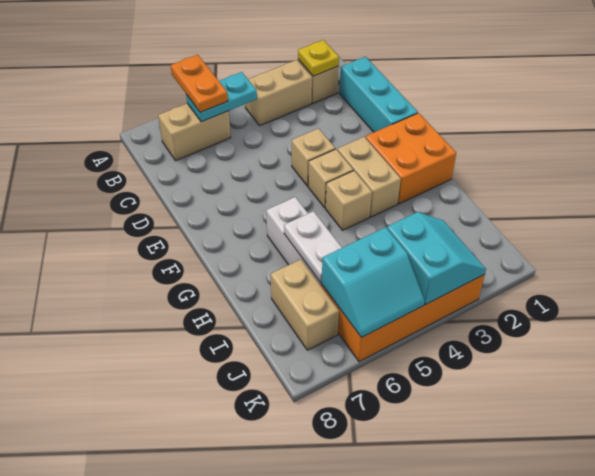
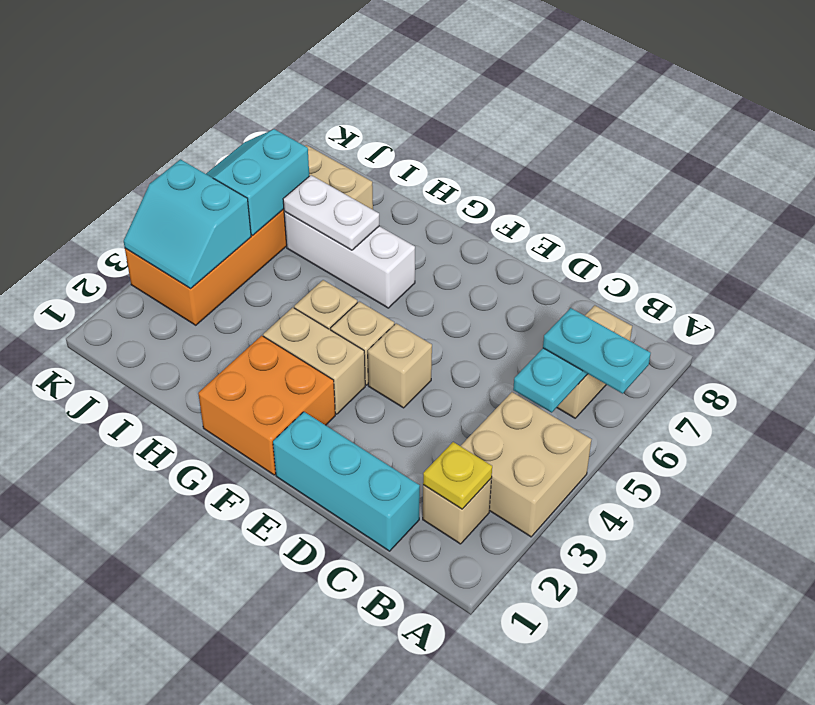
orange 1x2 plate [171,55,228,112] -> cyan 1x2 plate [543,308,651,394]
tan 1x2 brick [245,60,312,125] -> tan 2x2 brick [461,392,591,537]

